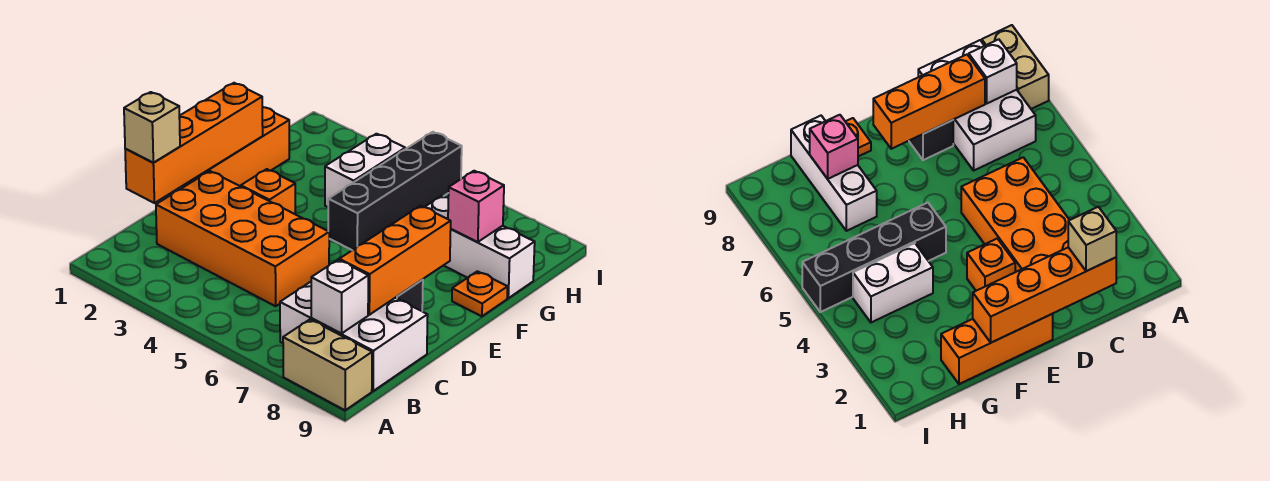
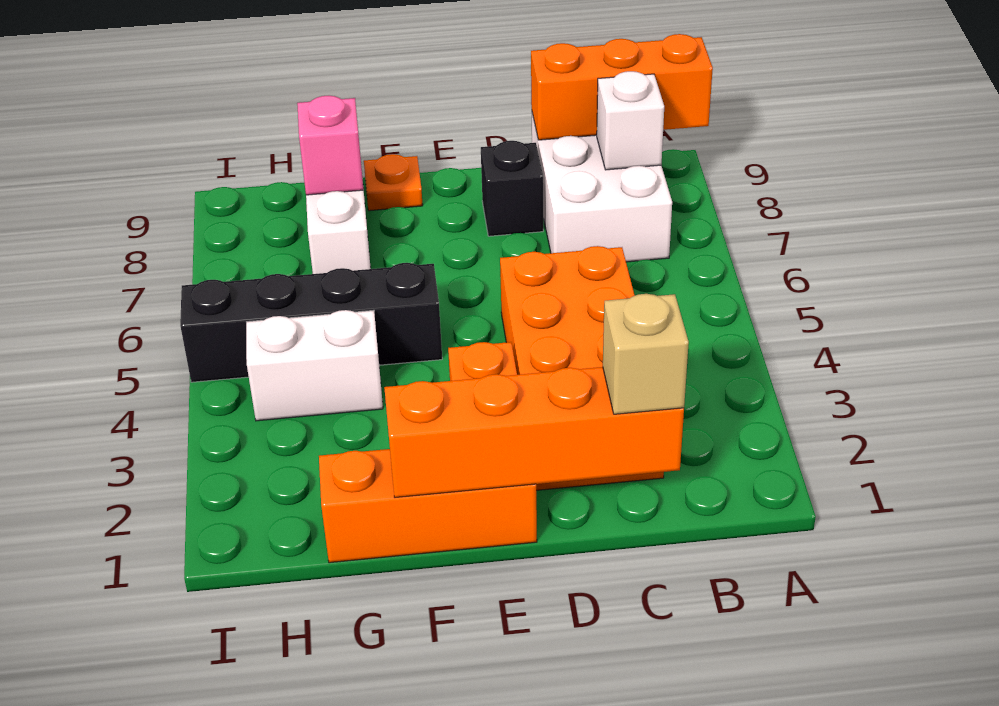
tan 1x2 brick [283,319,372,410] -> none
orange 1x3 brick [339,206,451,315] -> orange 1x3 brick moved to [531,34,713,140]

